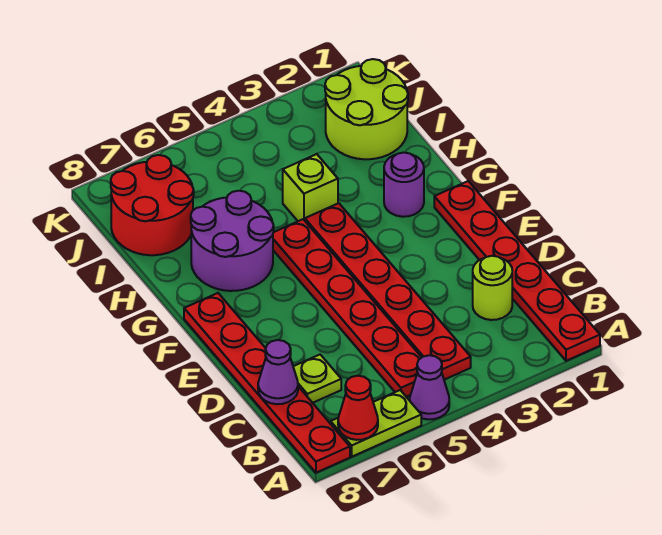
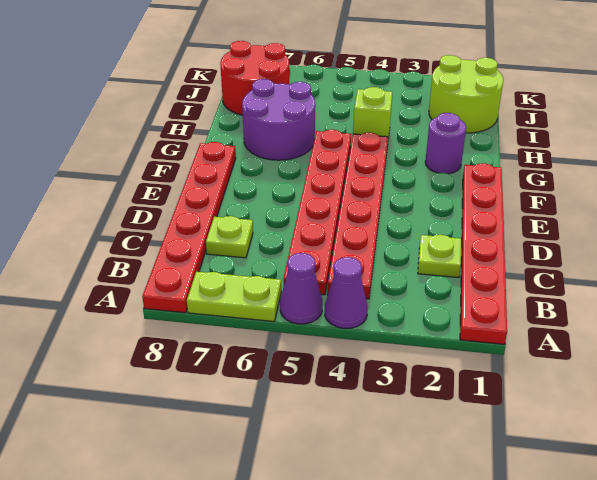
red 1x1 cone [338,376,378,440] -> none
lime 1x1 round brick [473,256,512,320] -> lime 1x1 plate [418,235,461,278]
purple 1x1 cone [258,340,298,404] -> purple 1x1 cone moved to [325,257,368,328]

